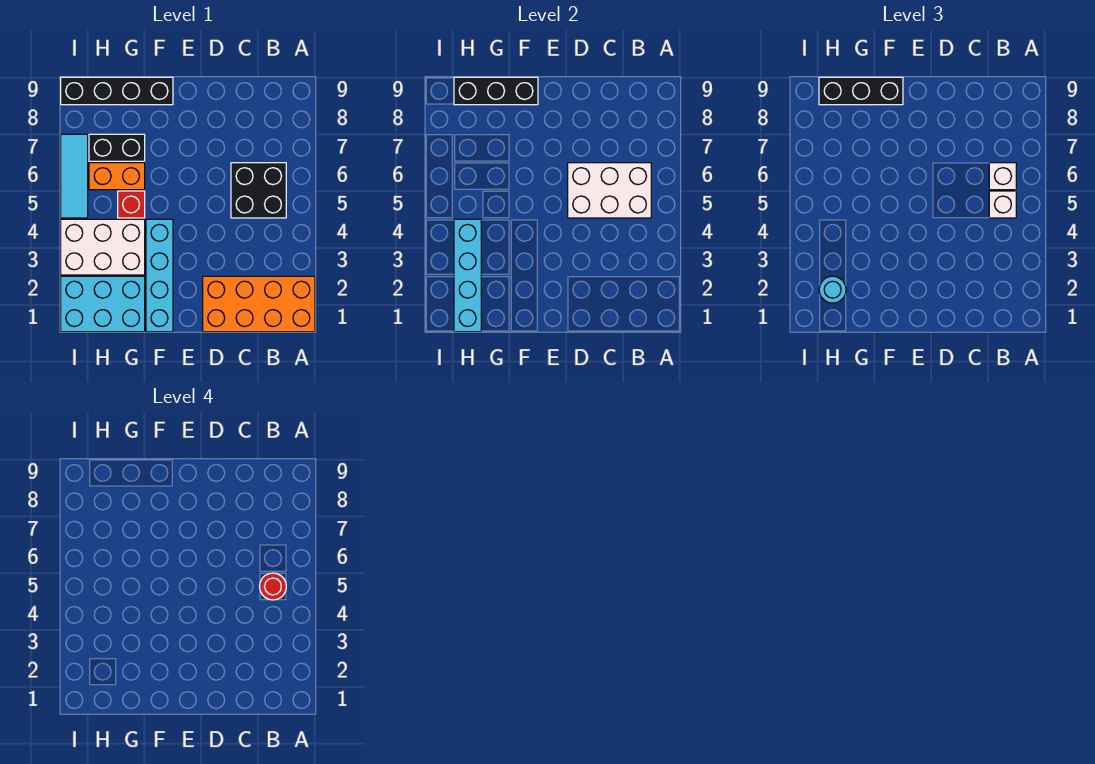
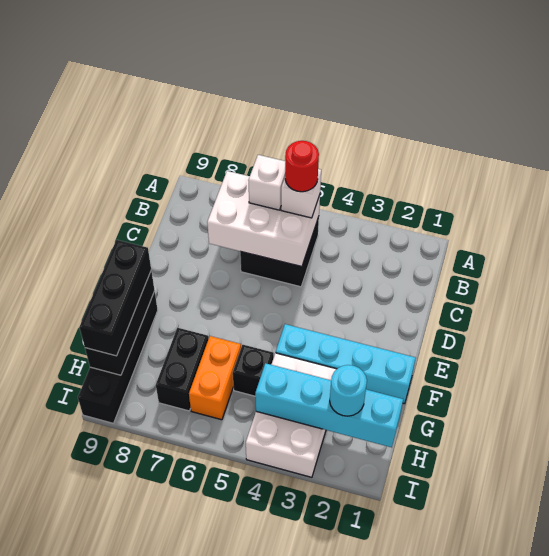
orange 2x4 brick [203,276,315,332] -> none
white 2x3 brick [568,163,651,218] -> white 2x3 brick turned to [207,171,320,267]
cyan 2x3 brick [61,276,145,332] -> none
red 1x1 brick [118,191,145,218] -> black 1x1 brick [233,345,274,396]
cyan 1x3 tile [61,134,88,218] -> none

